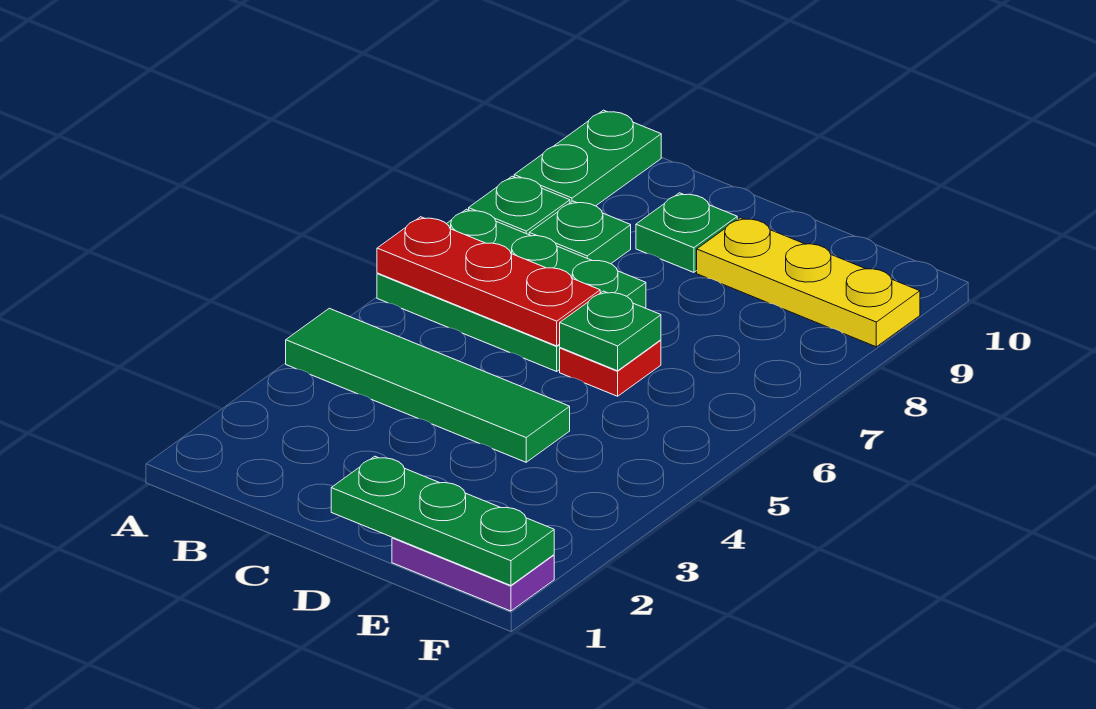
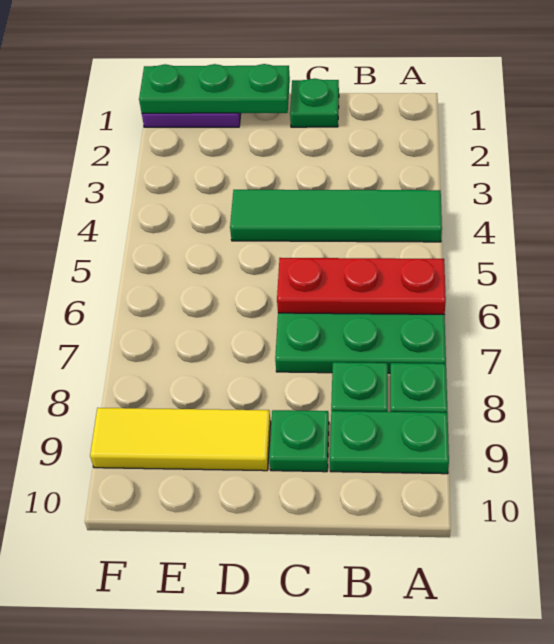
green 1x2 plate [514,110,661,206] -> green 1x2 plate turned to [330,411,449,474]
red 1x1 plate [560,340,661,396] -> none
green 1x1 plate [560,291,661,371] -> green 1x1 plate moved to [290,79,339,127]
yellow 1x3 plate [697,218,920,347] -> yellow 1x3 tile [90,408,271,471]

